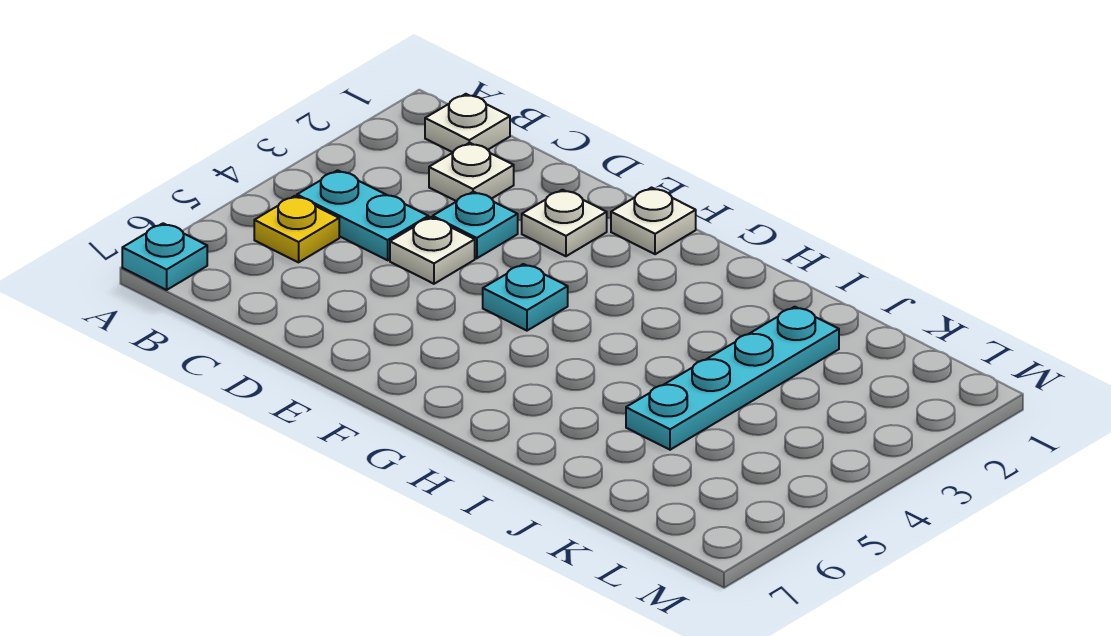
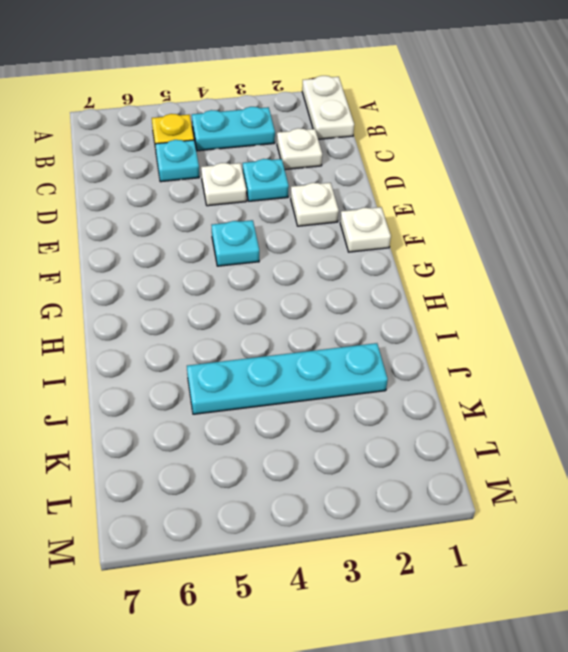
cyan 1x1 plate [122,223,207,290] -> cyan 1x1 plate moved to [155,140,199,182]
white 1x1 plate [425,94,510,152] -> white 1x2 plate [302,76,354,139]
cyan 1x2 plate [297,170,428,260] -> cyan 1x2 plate turned to [192,107,275,151]

